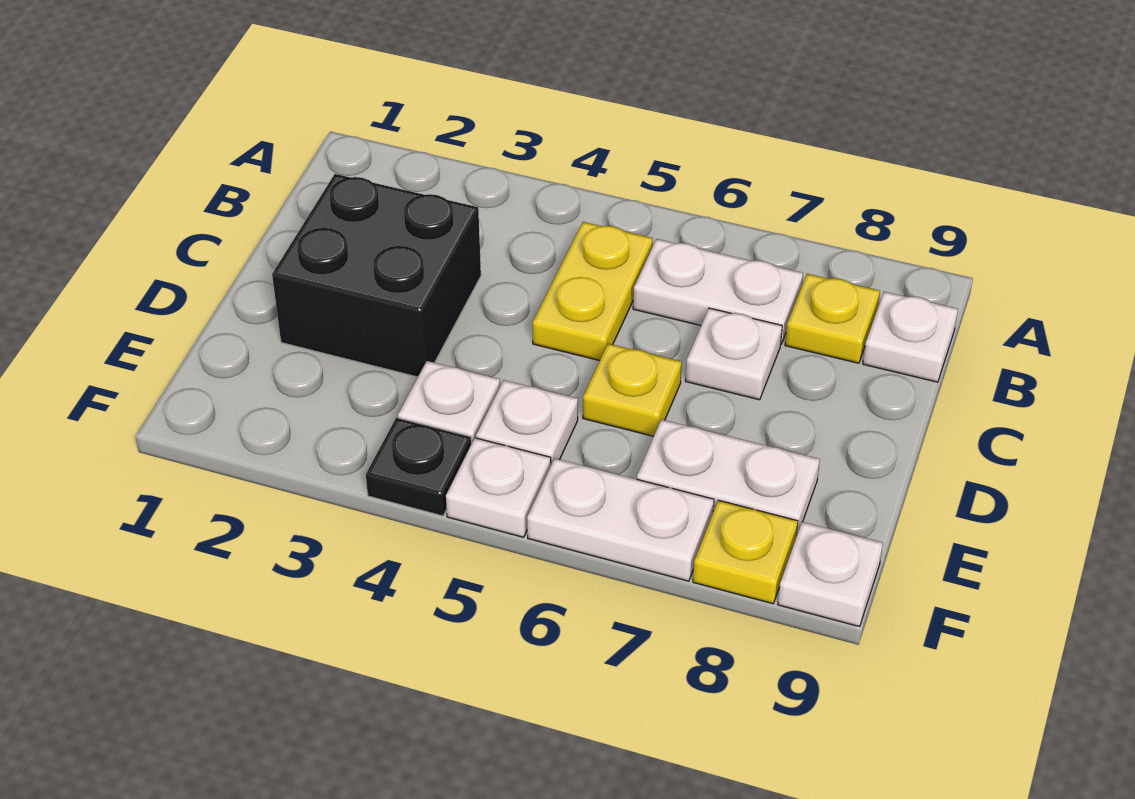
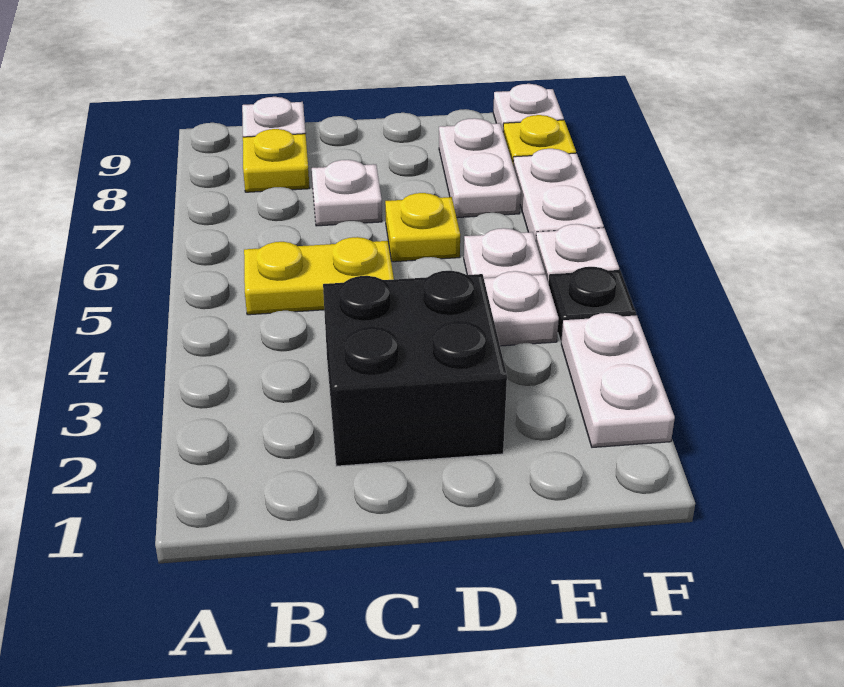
white 1x2 plate [633,239,803,344] -> white 1x2 plate moved to [561,313,675,447]

